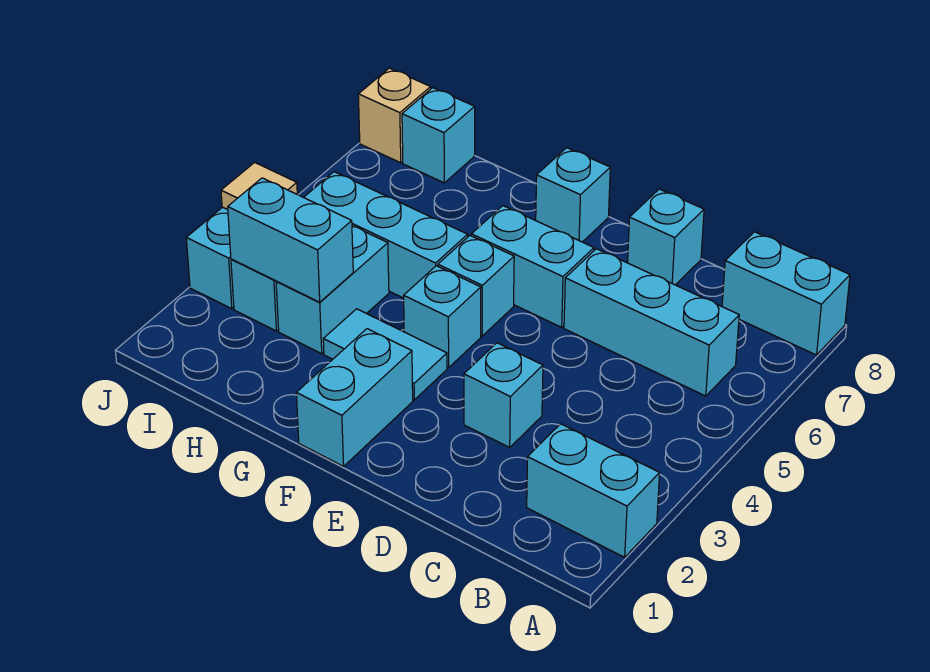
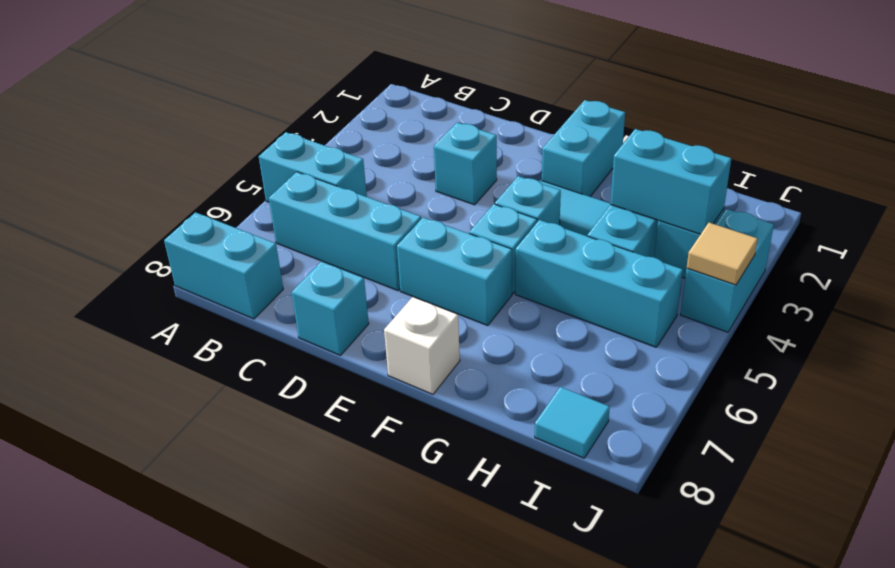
cyan 1x2 brick [527,424,660,557] -> cyan 1x2 brick moved to [259,132,367,202]
cyan 1x1 brick [536,148,610,242] -> white 1x1 brick [384,297,460,394]
cyan 1x1 brick [402,88,475,183] -> cyan 1x1 tile [535,387,610,458]
tan 1x1 brick [358,68,431,163] -> none

